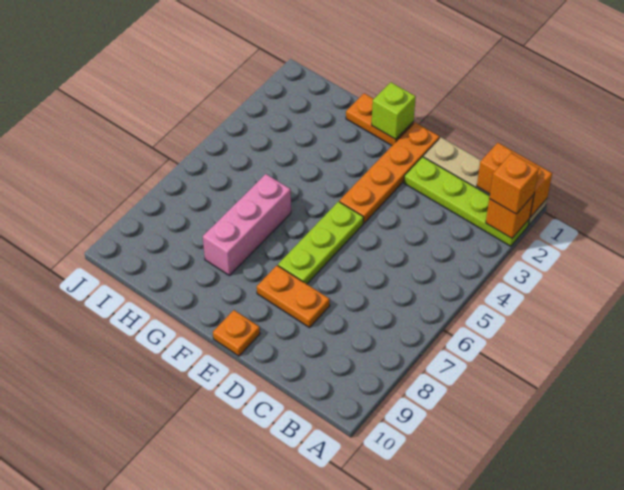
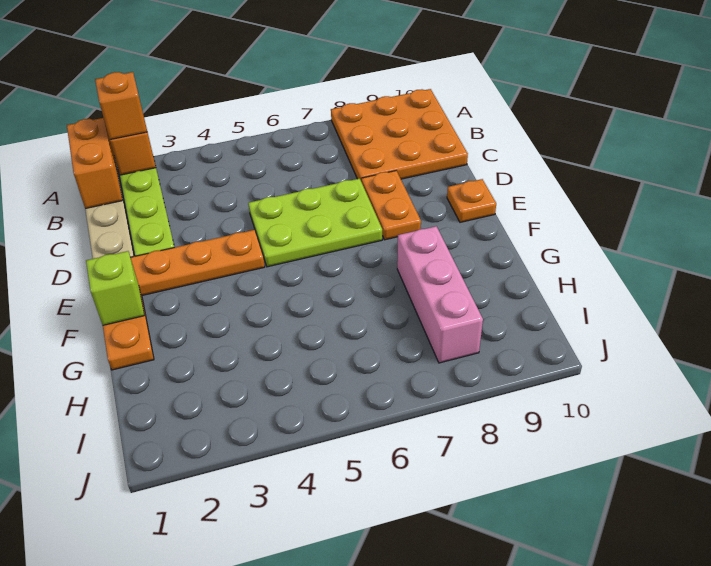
none -> orange 3x3 plate [331,89,468,182]
lime 1x3 plate [278,202,364,284] -> lime 2x3 plate [248,179,382,267]
pink 1x3 brick [203,174,291,276] -> pink 1x3 brick turned to [397,226,483,363]

